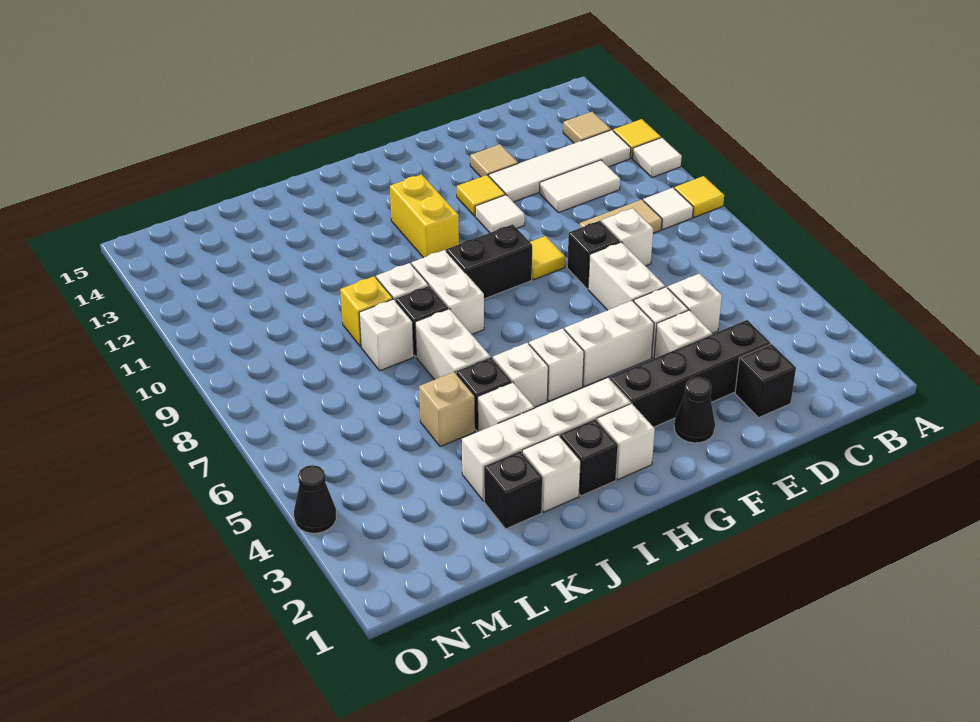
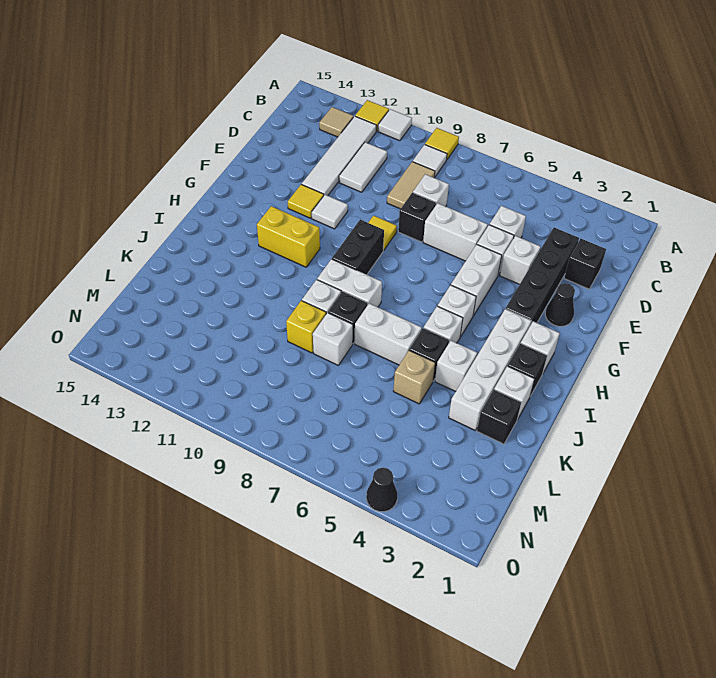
tan 1x1 tile [470,144,518,177] -> none

